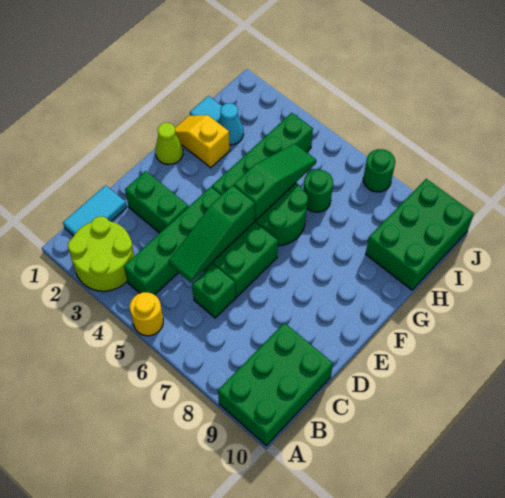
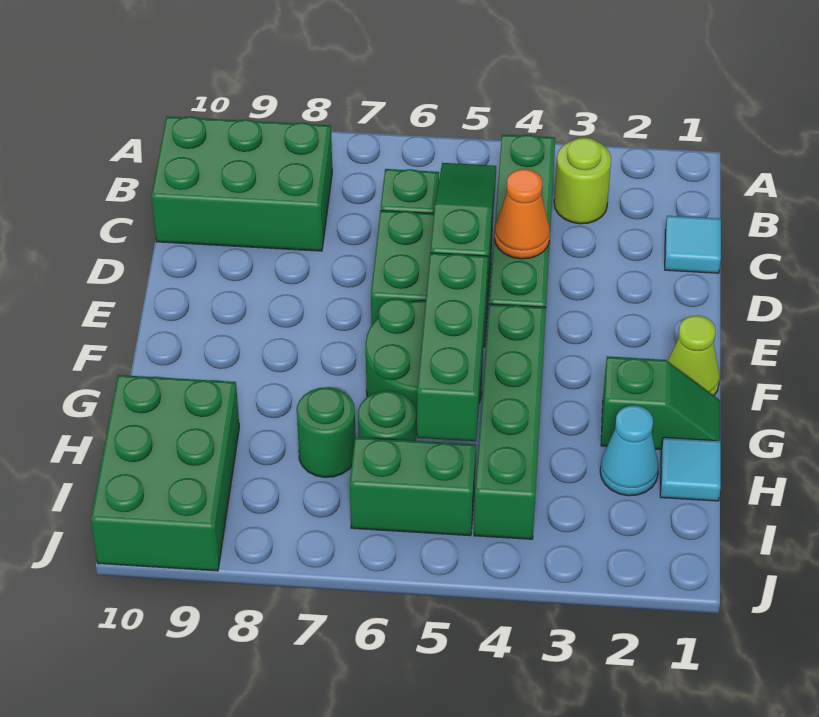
lime 2x2 round brick [68,216,134,291] -> lime 1x1 round brick [554,138,611,224]
yellow 1x1 round brick [130,292,163,336] -> none
green 2x3 brick [218,323,333,446] -> green 2x3 brick turned to [152,116,332,251]
cyan 1x2 tile [63,185,127,236] -> cyan 1x1 tile [665,216,721,273]
green 1x2 brick [125,171,188,233] -> green 1x2 brick moved to [350,437,476,536]
none -> orange 1x1 cone [494,169,550,259]
green 1x3 slope [234,144,316,220] -> green 1x3 brick [417,253,488,441]
yellow 1x2 slope [175,115,230,168] -> green 1x2 slope [601,356,720,450]
green 1x1 round brick [363,149,395,192] -> green 1x1 round brick moved to [297,387,356,477]

